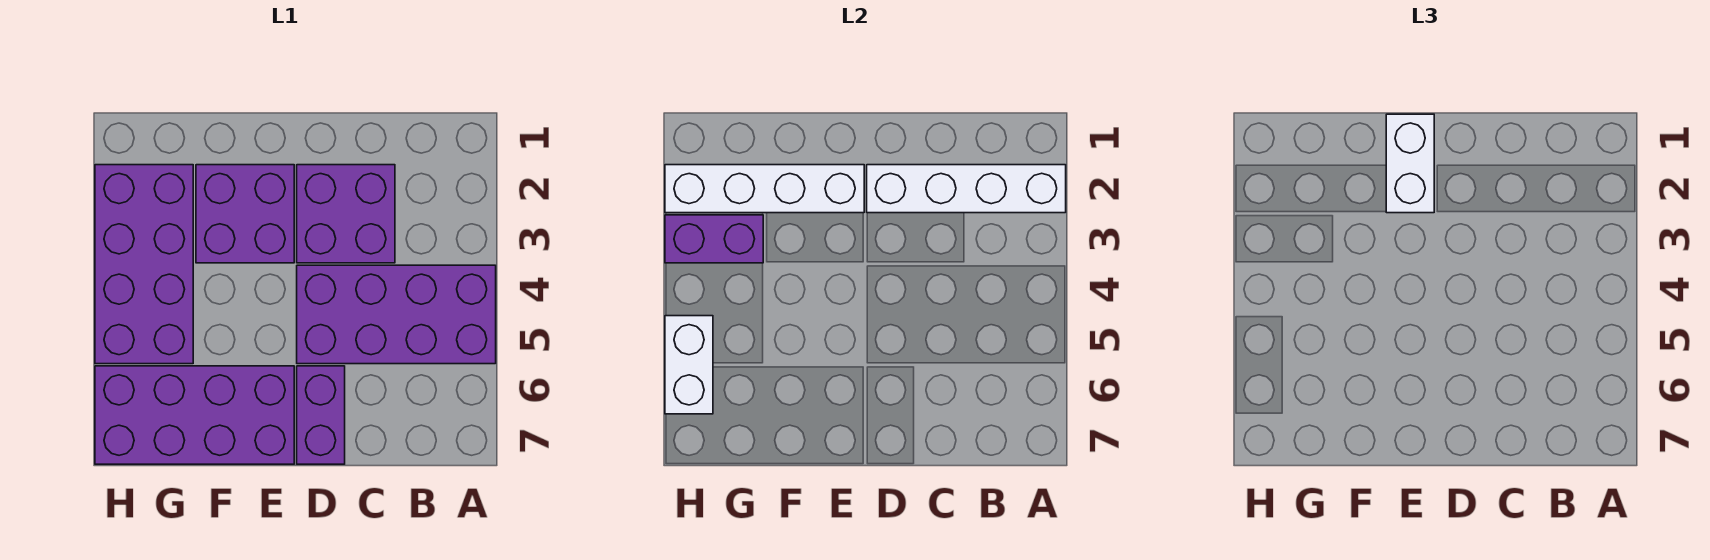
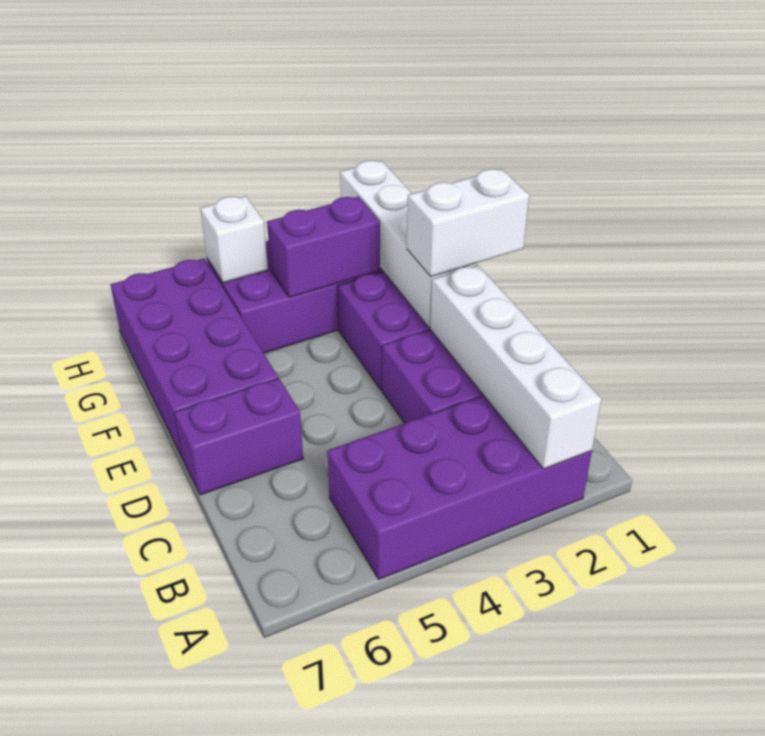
purple 2x4 brick [297,265,496,364] -> purple 2x4 brick turned to [327,396,592,579]
purple 1x2 brick [665,215,763,263] -> purple 1x2 brick turned to [267,197,380,297]
white 1x2 brick [665,316,713,414] -> white 1x1 brick [200,196,268,283]

